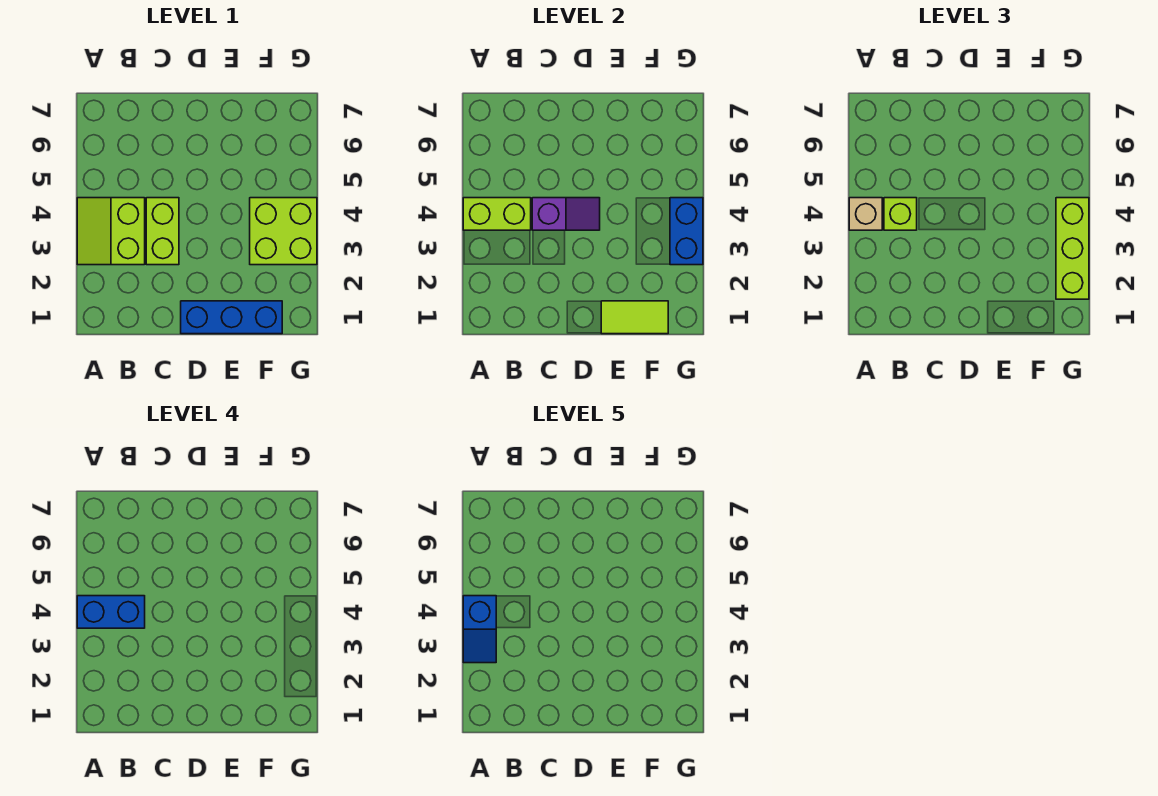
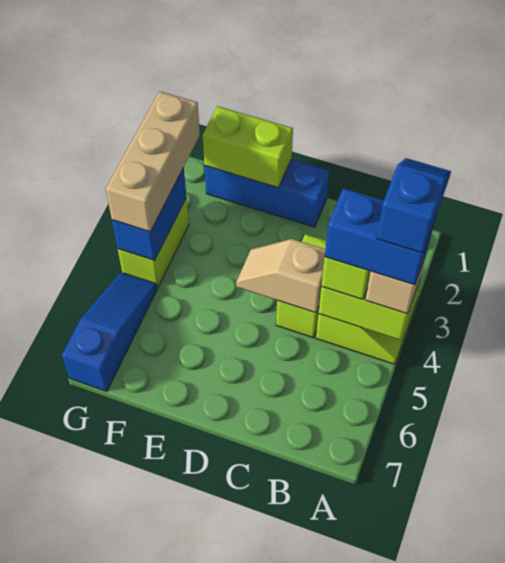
purple 1x2 slope [532,198,600,230] -> tan 1x2 slope [236,239,325,313]
lime 1x2 tile [601,301,668,334] -> lime 1x2 brick [203,106,293,188]
lime 2x2 brick [250,198,317,265] -> lime 1x2 brick [118,198,189,287]
lime 1x3 brick [1056,198,1089,299] -> tan 1x3 brick [106,91,200,232]
none -> blue 1x3 slope [62,272,158,391]

